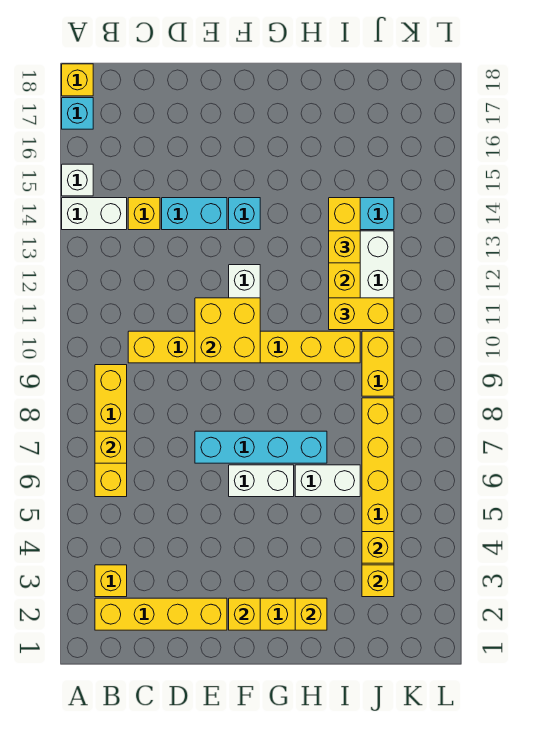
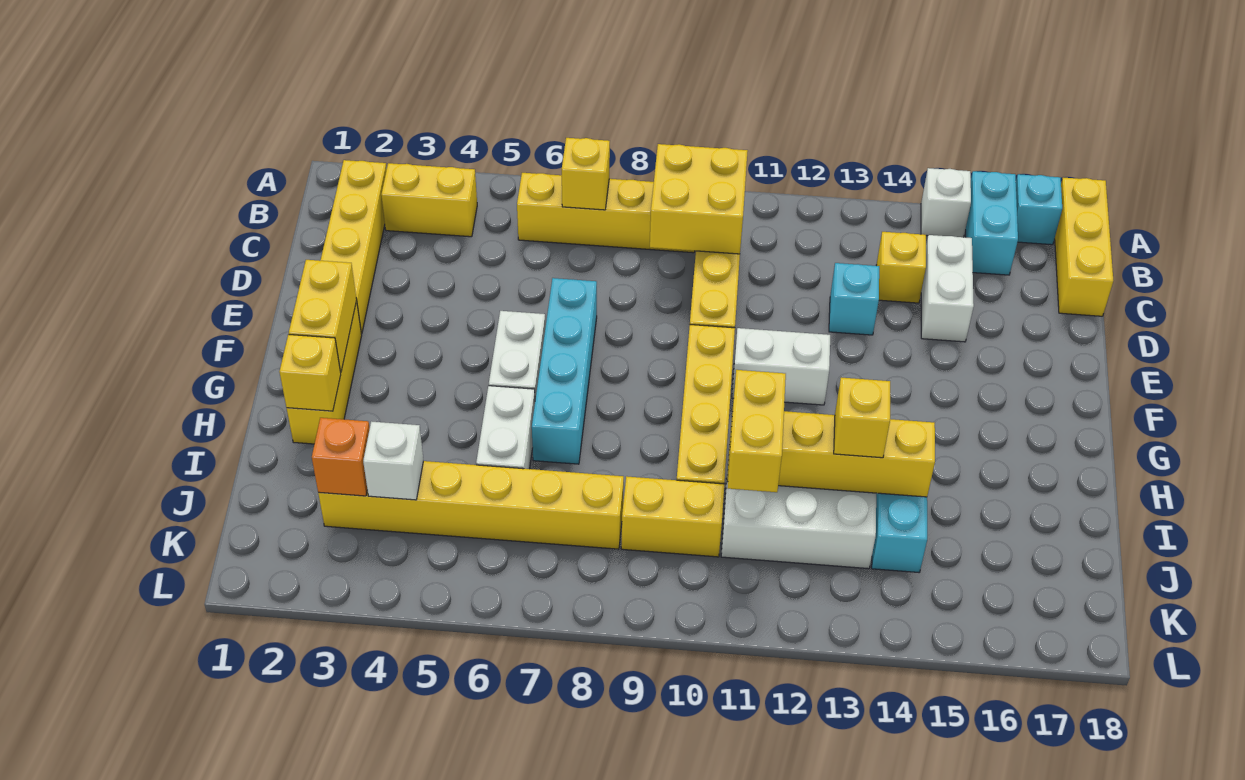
white 1x2 brick [62,198,127,230] -> white 1x2 brick moved to [921,235,974,342]
yellow 1x1 brick [62,64,93,96] -> yellow 1x3 brick [1055,178,1113,316]
yellow 1x1 brick [95,565,127,597] -> yellow 1x2 brick [381,163,477,237]
cyan 1x2 brick [162,198,227,230] -> cyan 1x2 brick moved to [965,171,1018,275]
yellow 2x2 brick [195,298,260,363] -> yellow 2x2 brick moved to [650,144,748,254]
yellow 1x1 brick [229,598,260,630] -> yellow 1x2 brick [289,260,357,372]
cyan 1x1 brick [229,198,260,230] -> cyan 1x1 brick moved to [829,263,879,335]
yellow 1x1 brick [362,565,394,597] -> orange 1x1 brick [312,418,370,496]
yellow 1x1 brick [362,532,394,563] -> white 1x1 brick [363,421,423,500]

